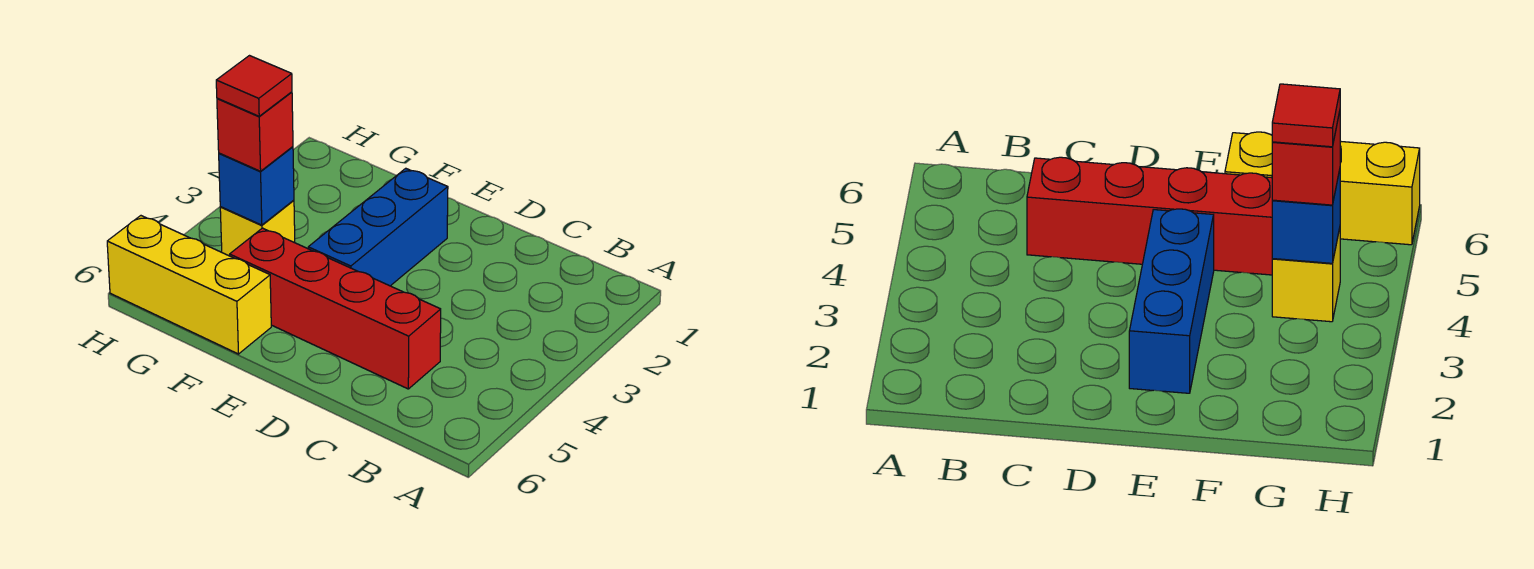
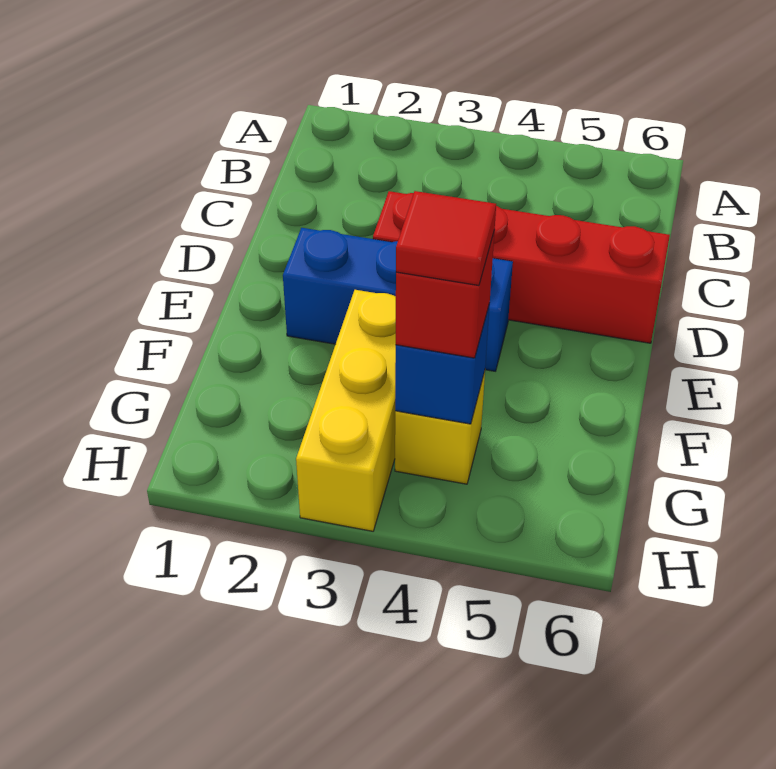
red 1x4 brick [230,228,441,389] -> red 1x4 brick turned to [373,191,670,343]
yellow 1x3 brick [107,216,271,354] -> yellow 1x3 brick moved to [296,290,396,531]

